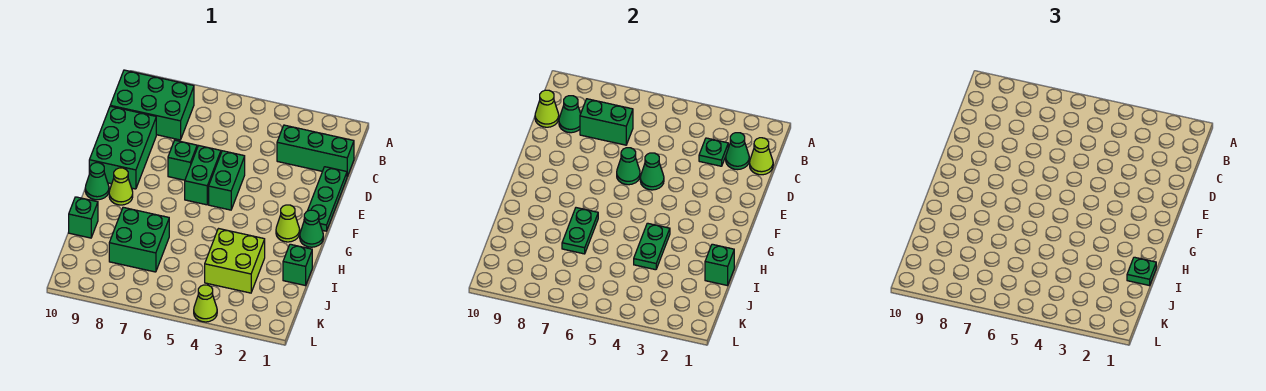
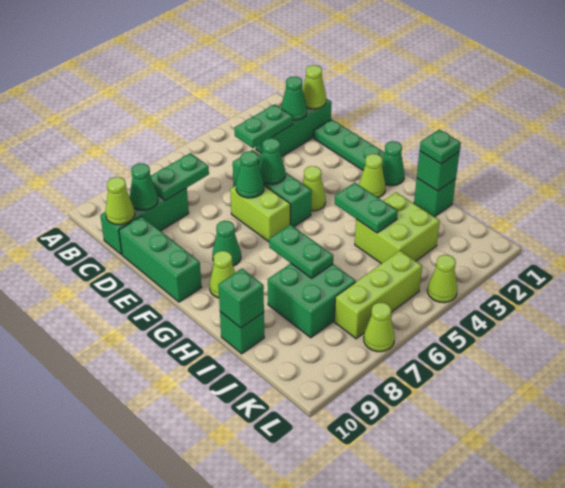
green 2x3 brick [110,70,194,140] -> green 1x3 brick [100,188,189,255]
green 1x1 plate [699,138,728,166] -> green 1x2 plate [235,105,293,148]
green 1x2 brick [580,99,633,145] -> green 1x2 plate [151,153,209,201]
green 2x3 brick [89,106,156,189] -> green 1x3 brick [119,216,202,302]
green 1x2 brick [209,151,245,210] -> green 1x3 brick [233,150,312,227]
green 1x2 brick [185,146,221,205] -> lime 1x2 brick [230,186,290,242]
green 1x1 brick [168,140,197,180] -> green 1x1 brick moved to [218,269,264,328]
none -> lime 1x1 cone [303,166,326,211]
green 1x1 cone [85,163,109,200] -> green 1x1 cone moved to [212,221,241,266]
none -> lime 1x3 brick [334,251,422,339]
none -> lime 1x1 cone [364,303,395,352]

